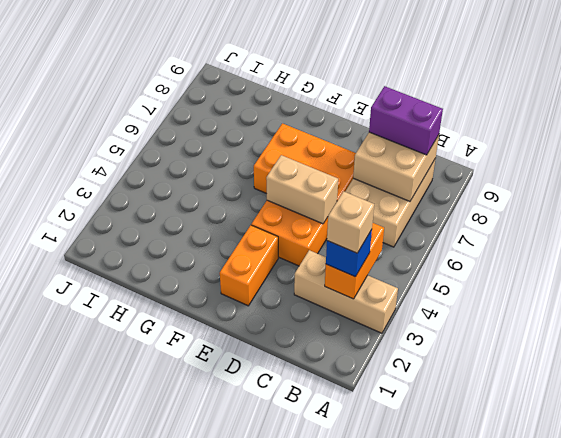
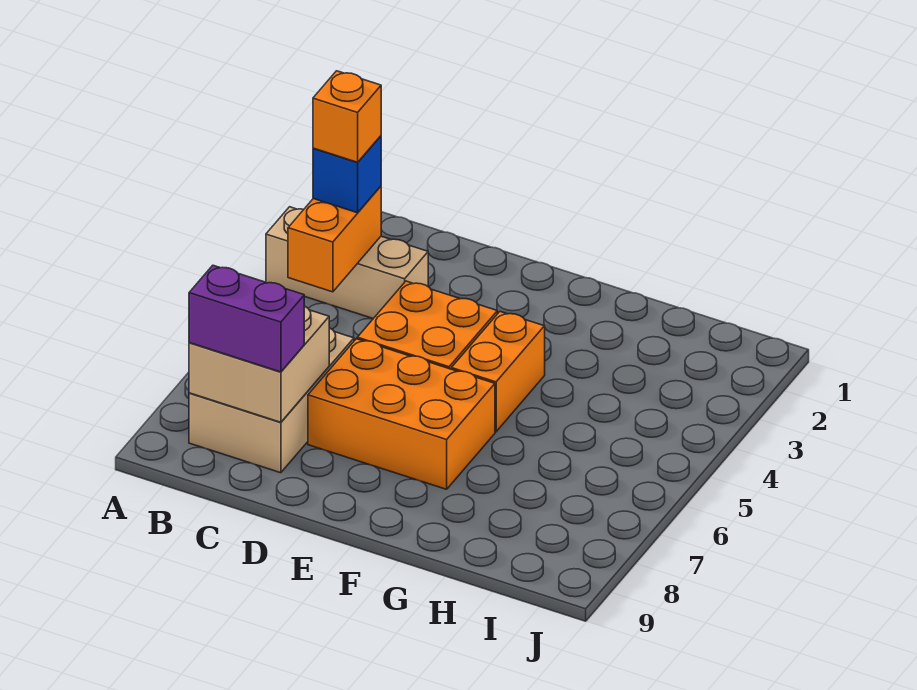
tan 1x1 brick [327,191,374,253] -> orange 1x1 brick [313,71,381,162]
tan 1x2 brick [266,155,338,224] -> none
orange 1x2 brick [220,225,278,306] -> orange 1x2 brick moved to [451,312,545,432]

